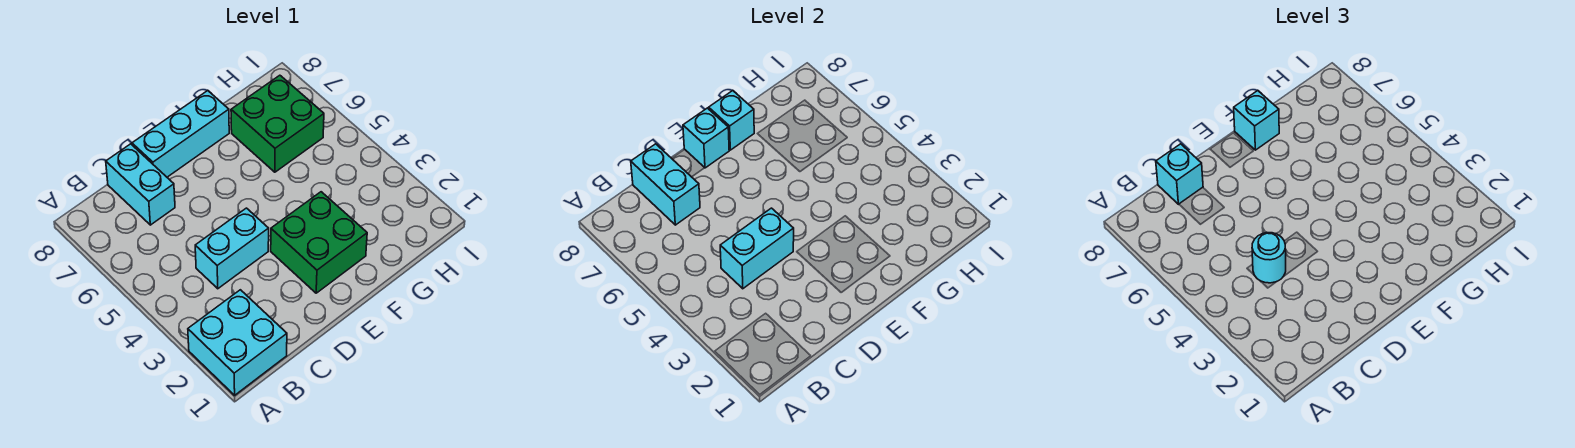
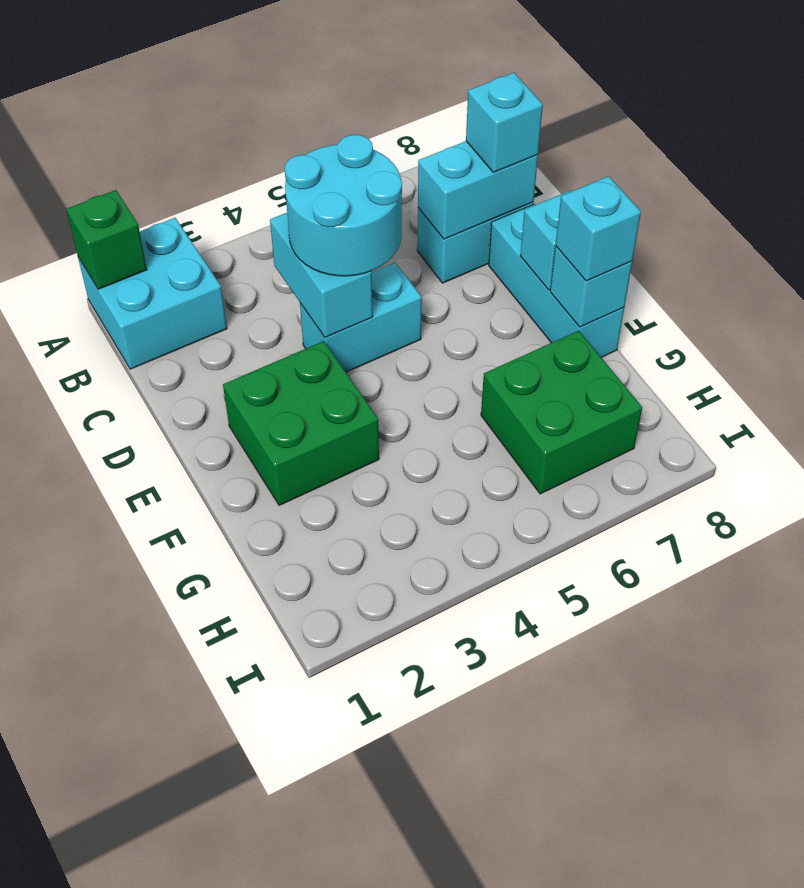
none -> green 1x1 brick [66,190,147,289]
cyan 1x2 brick [195,208,269,289] -> cyan 1x2 brick turned to [300,263,422,372]
cyan 1x1 round brick [1252,233,1286,283] -> cyan 2x2 round brick [285,135,402,276]

